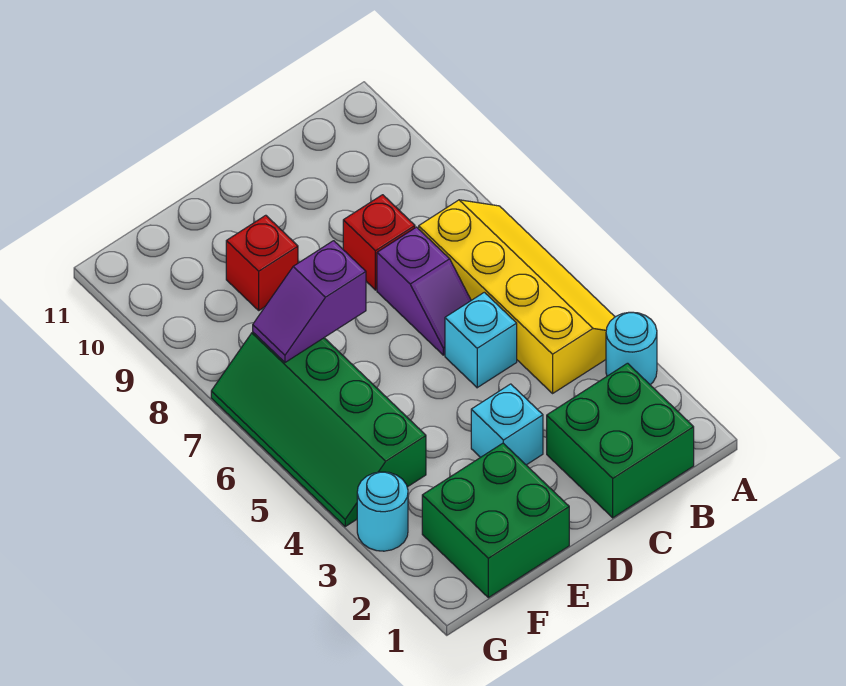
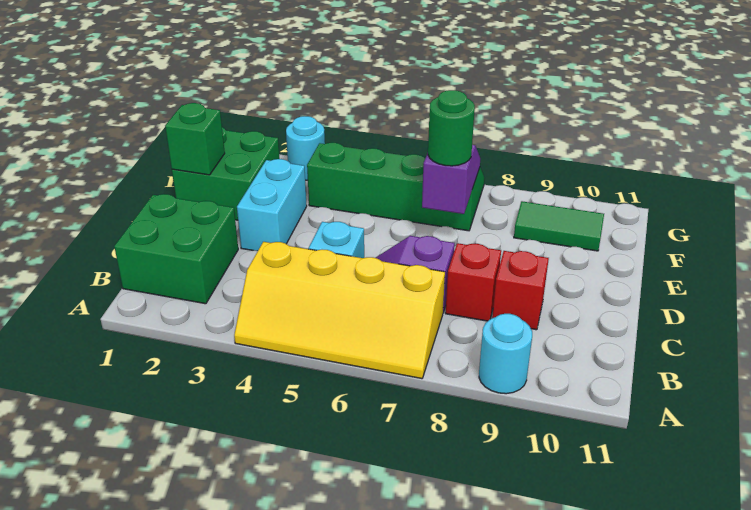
cyan 1x1 round brick [606,312,657,385] -> cyan 1x1 round brick moved to [479,314,532,394]
cyan 1x1 brick [471,384,543,465] -> cyan 1x2 brick [237,159,307,251]
none -> green 1x1 brick [165,103,225,175]
none -> green 1x1 round brick [428,90,475,166]
red 1x1 brick [226,215,298,310] -> red 1x1 brick moved to [492,251,549,330]
none -> green 1x2 tile [514,201,604,251]

